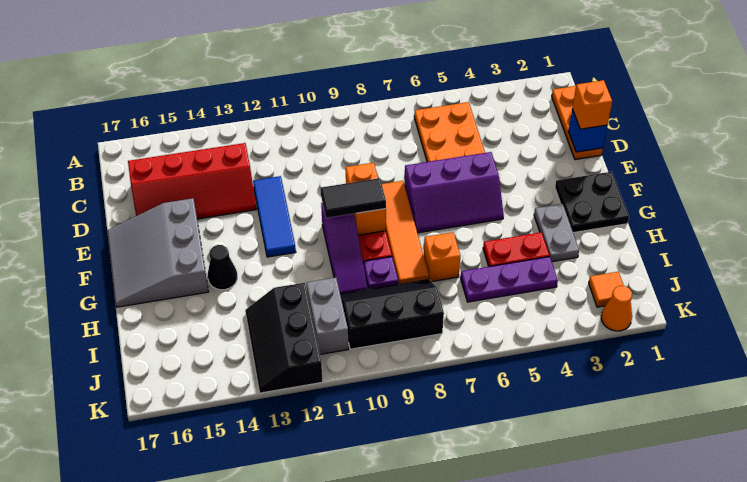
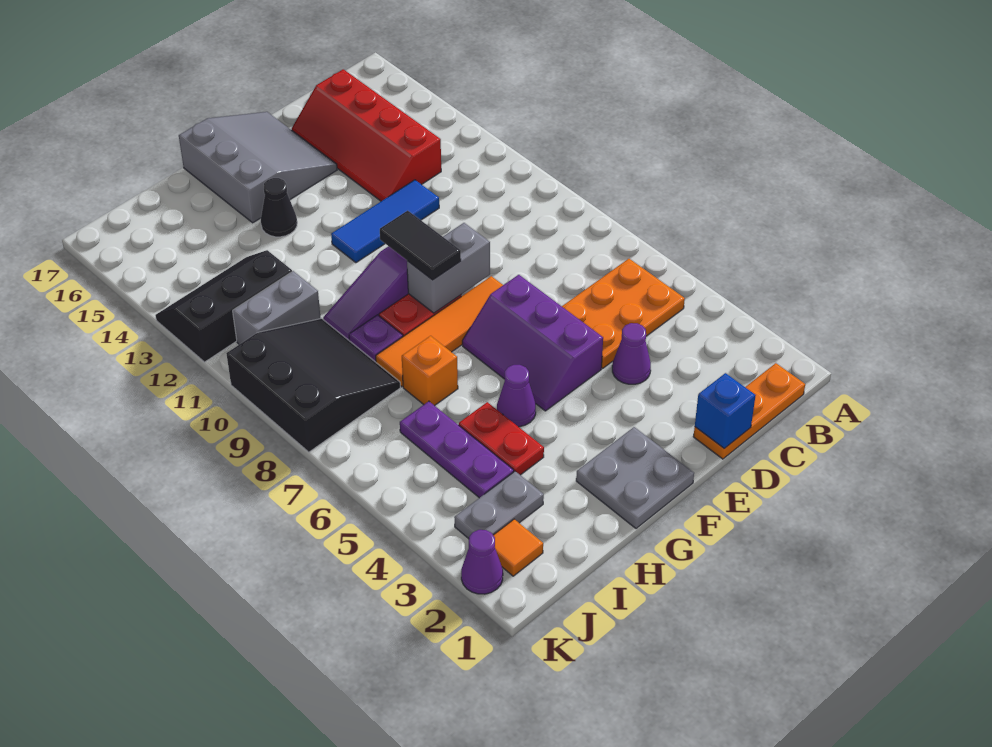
orange 1x1 brick [572,80,612,129] -> none
none -> purple 1x1 cone [612,323,651,384]
orange 1x2 brick [346,163,386,235] -> grey 1x2 brick [407,223,490,313]
grey 3x3 slope [107,198,209,307] -> grey 3x3 slope turned to [179,112,337,223]
black 2x2 plate [555,172,629,233] -> grey 2x2 plate [576,427,694,529]
grey 1x2 plate [534,204,579,262] -> grey 1x2 plate moved to [454,471,544,539]
none -> purple 1x1 cone [497,365,536,427]
black 2x3 slope [340,280,444,349] -> black 3x3 slope [226,319,400,452]
orange 1x1 cone [601,286,632,331] -> purple 1x1 cone [461,530,503,594]

